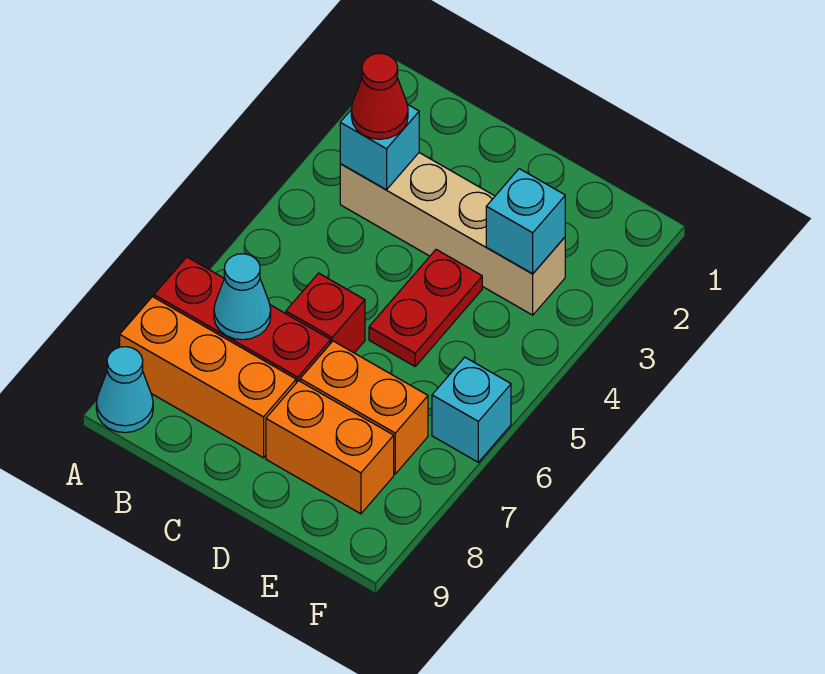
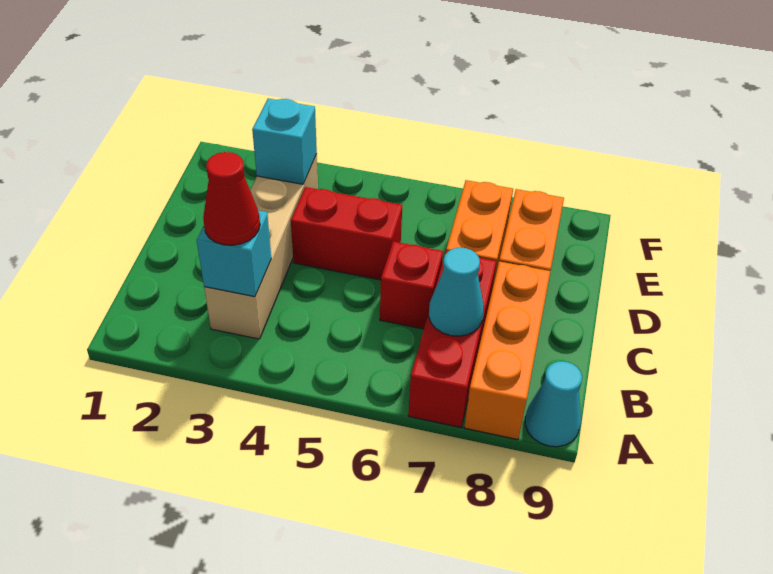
red 1x2 plate [369,250,482,366] -> red 1x2 brick [291,187,402,280]
cyan 1x1 brick [432,357,511,462] -> none

